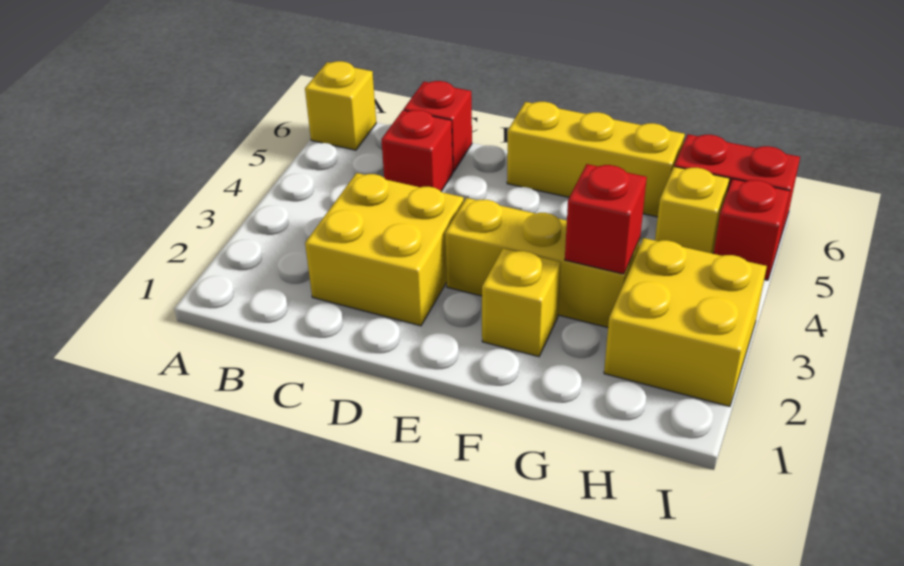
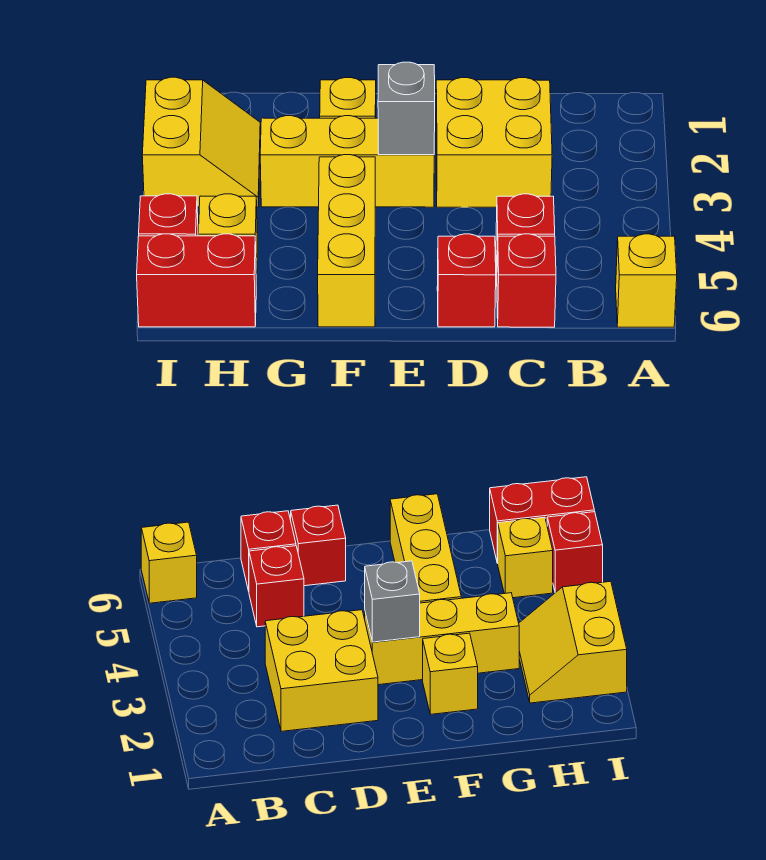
none -> grey 1x1 brick [378,62,435,155]
yellow 1x3 brick [507,102,685,217] -> yellow 1x3 brick turned to [318,155,375,327]
red 1x1 brick [565,164,647,274] -> red 1x1 brick moved to [437,234,496,327]
yellow 2x2 brick [604,238,767,406] -> yellow 2x2 slope [142,77,260,207]

